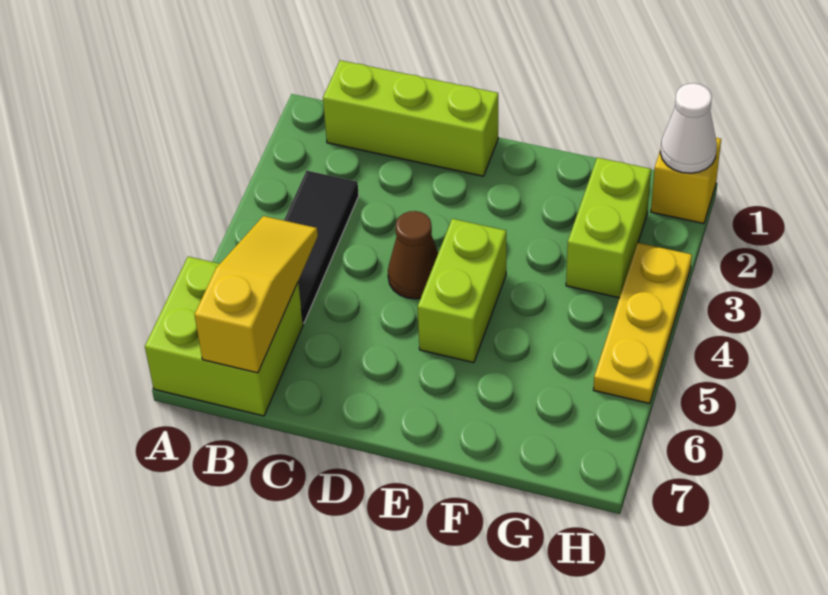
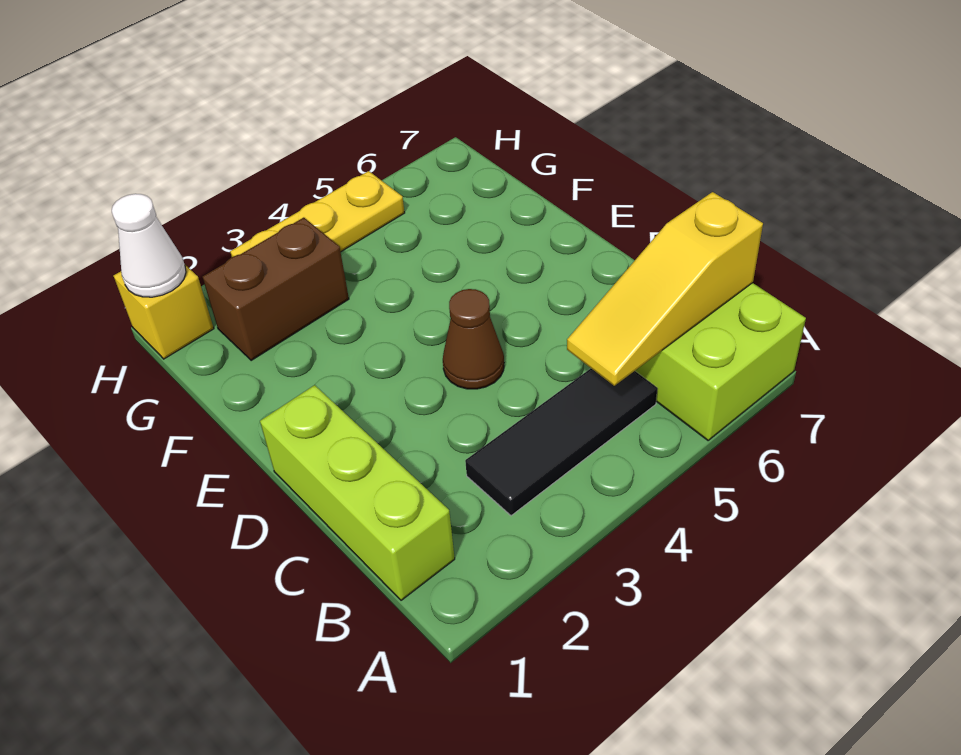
lime 1x2 brick [418,219,506,363] -> none
lime 1x2 brick [566,157,651,298] -> brown 1x2 brick [203,218,349,361]

